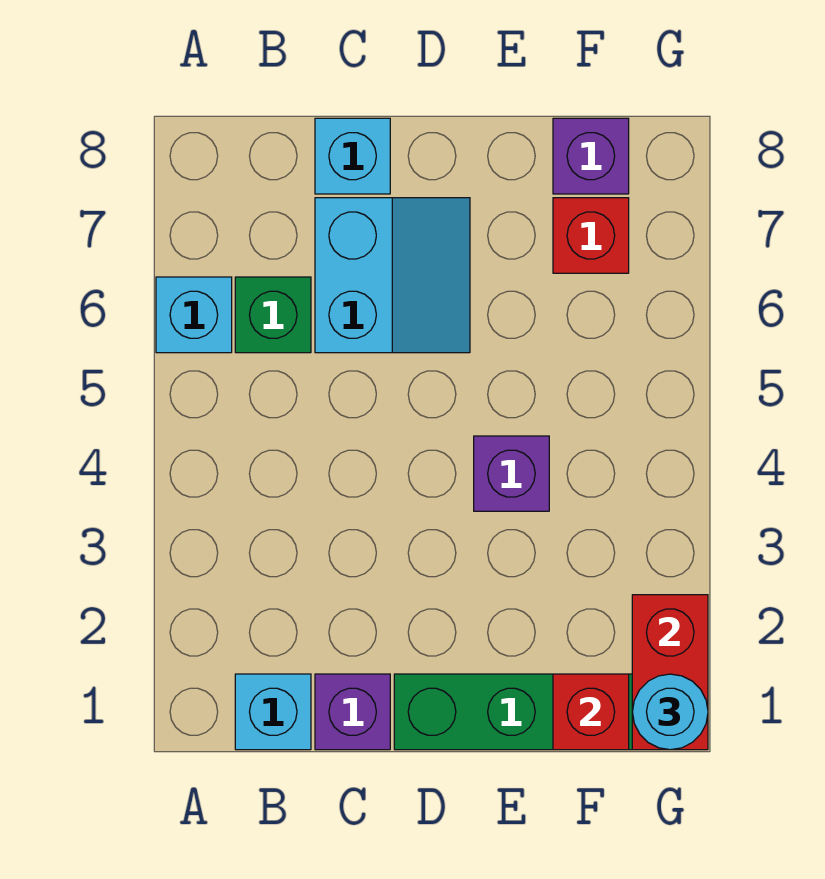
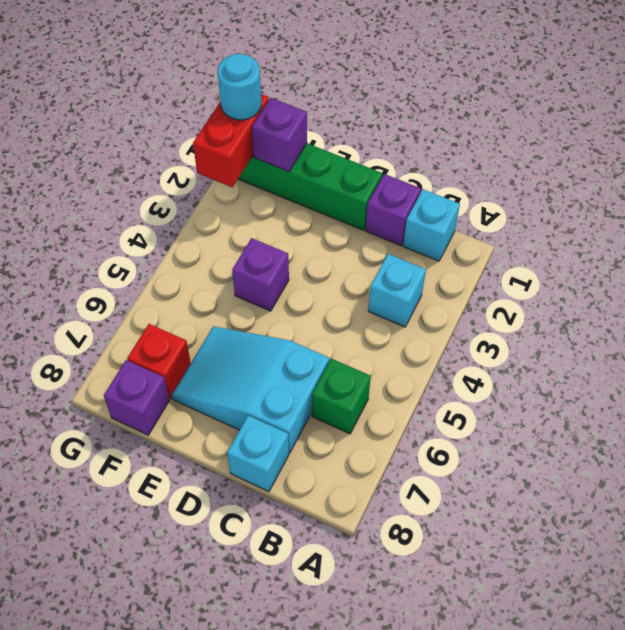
cyan 1x1 brick [156,277,232,353] -> cyan 1x1 brick moved to [368,254,426,327]
cyan 2x2 slope [315,198,470,353] -> cyan 2x3 slope [172,326,329,453]
red 1x1 brick [553,674,629,750] -> purple 1x1 brick [252,98,307,172]

